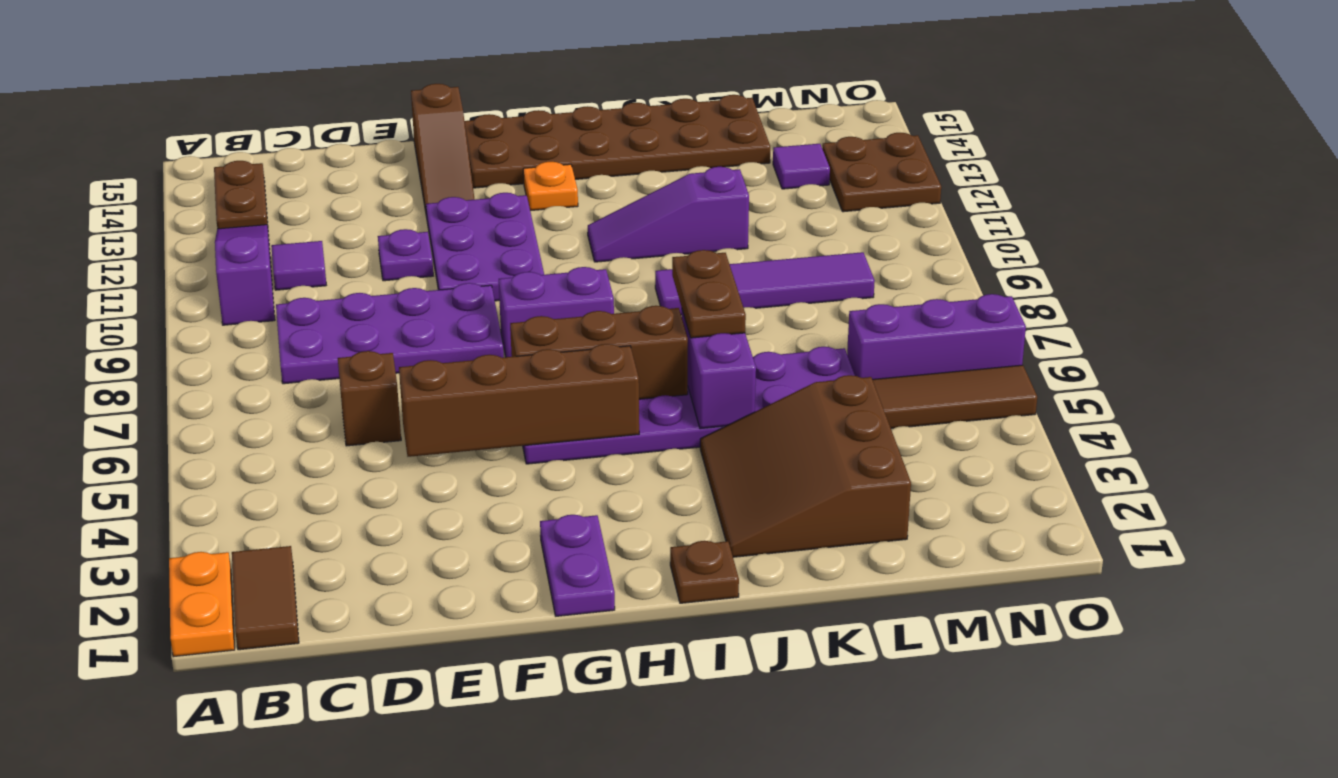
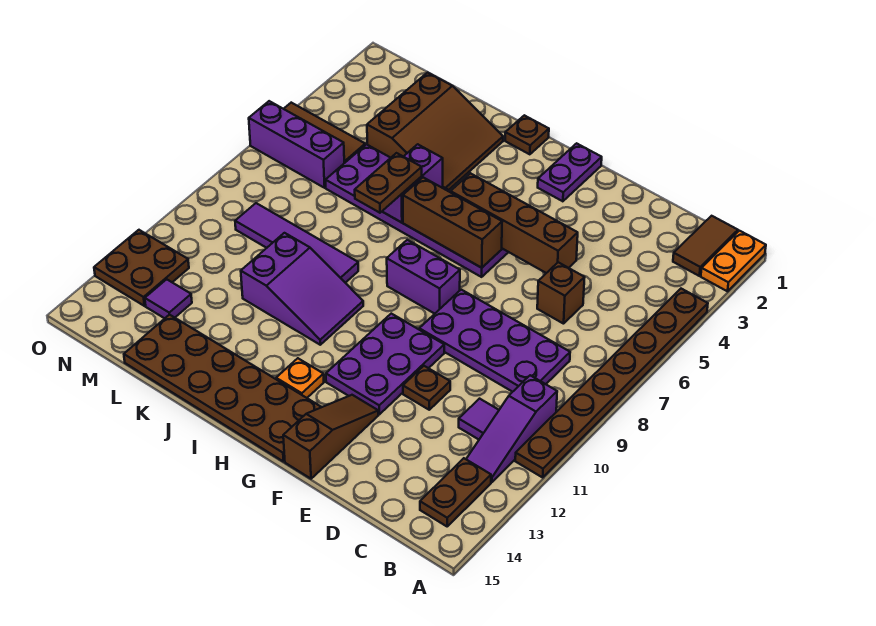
none -> brown 1x8 plate [515,289,708,477]
purple 1x1 plate [378,229,433,281] -> brown 1x1 plate [403,366,450,410]
purple 1x3 slope [588,167,749,262] -> purple 2x3 slope [241,233,363,345]

